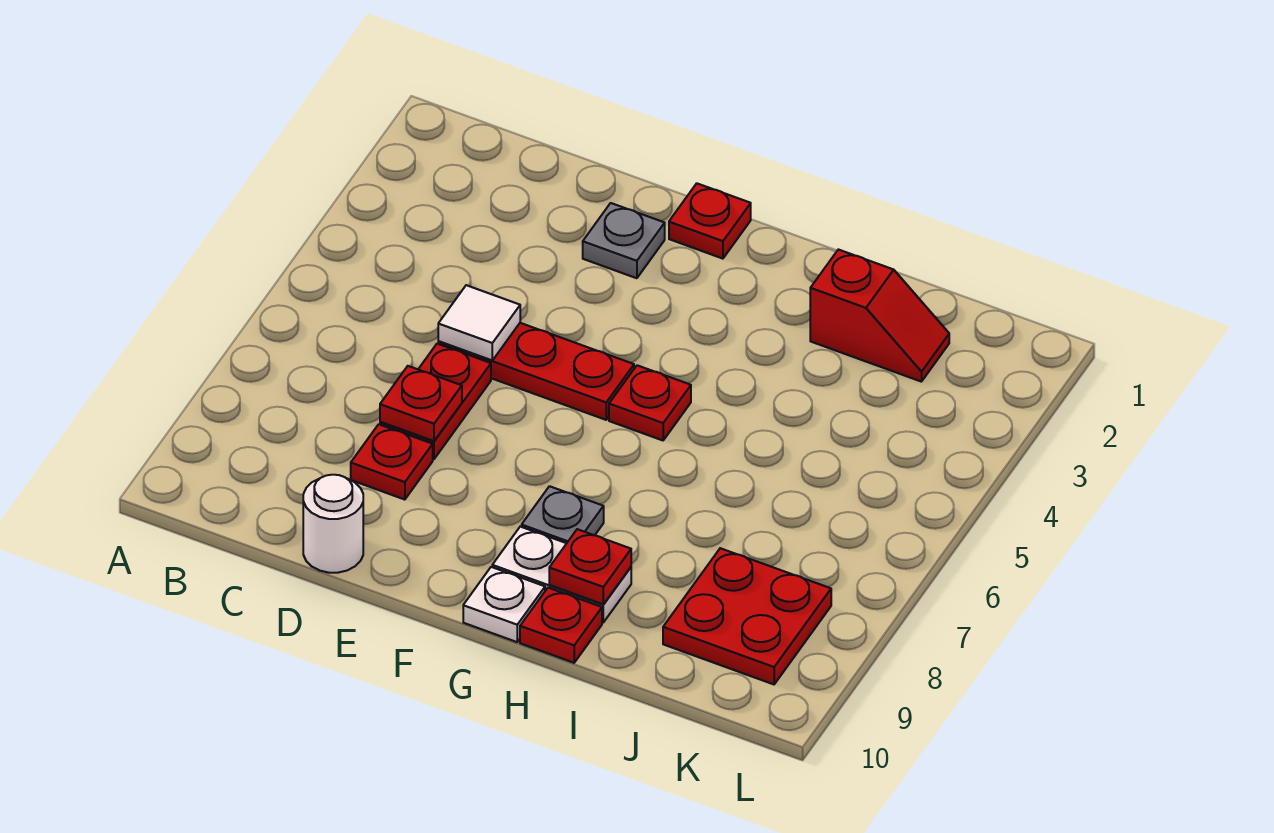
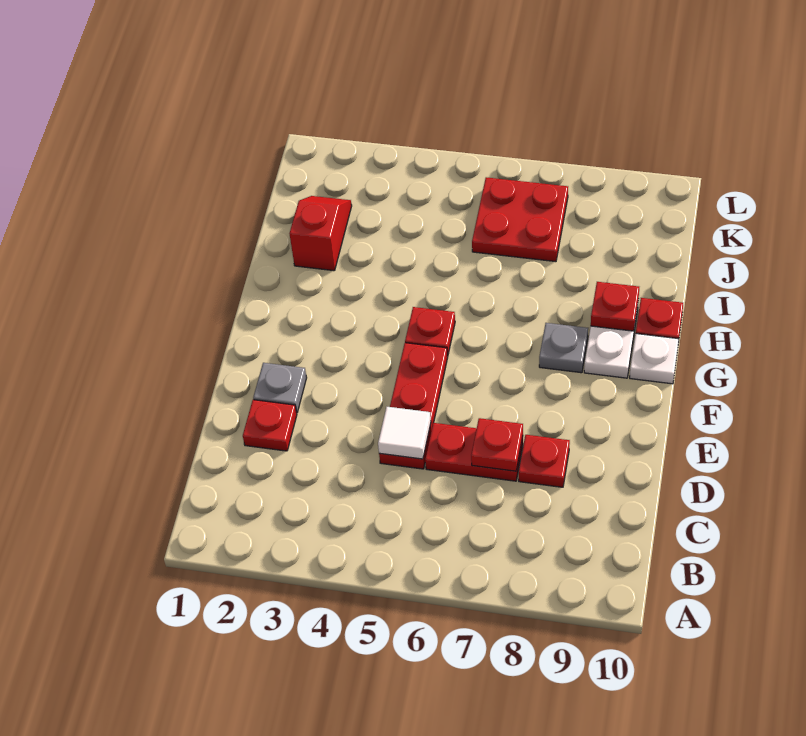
white 1x1 round brick [303,475,363,573] -> none
red 1x1 plate [669,183,751,259] -> red 1x1 plate moved to [243,400,297,451]
red 2x2 plate [663,548,831,684] -> red 2x2 plate moved to [472,177,568,262]

